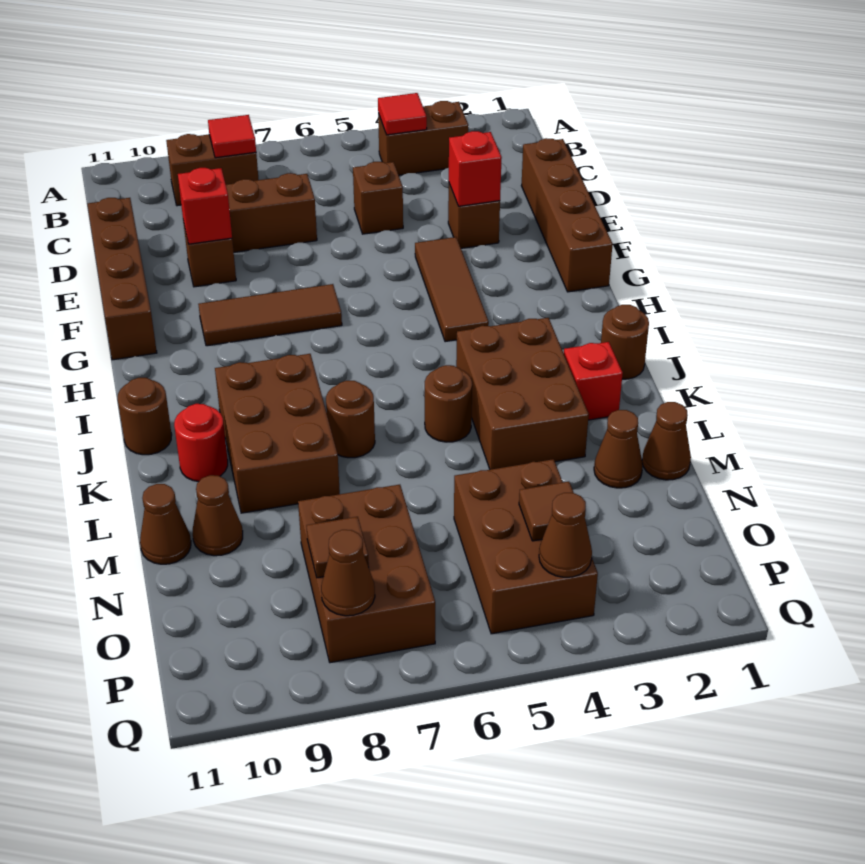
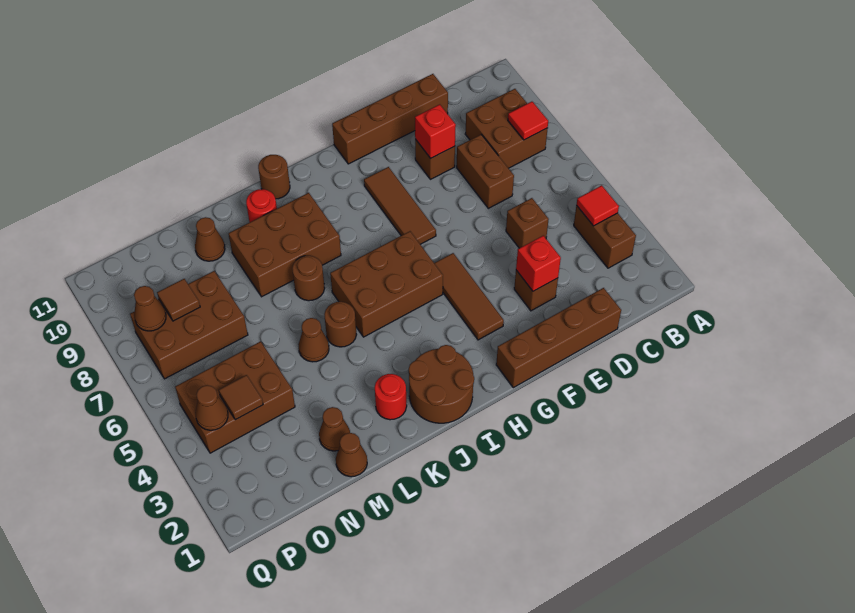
brown 1x2 brick [166,134,259,206] -> brown 2x2 brick [465,89,548,168]
brown 1x3 tile [415,237,489,342] -> brown 1x3 tile turned to [434,253,504,340]
brown 1x1 round brick [601,305,649,379] -> brown 2x2 round brick [409,345,474,423]
brown 2x3 brick [456,318,589,470] -> brown 2x3 brick moved to [330,231,443,337]
red 1x1 brick [564,342,623,420] -> red 1x1 round brick [375,374,407,420]
brown 1x1 cone [140,484,191,564] -> brown 1x1 cone moved to [298,318,329,362]

